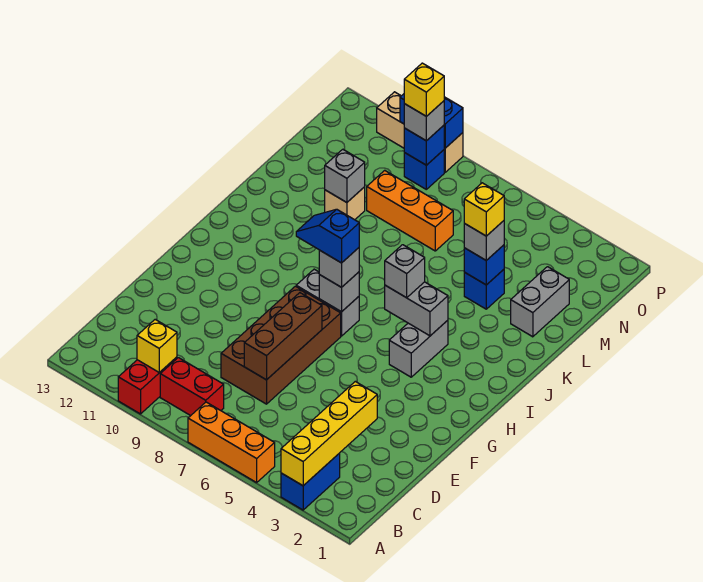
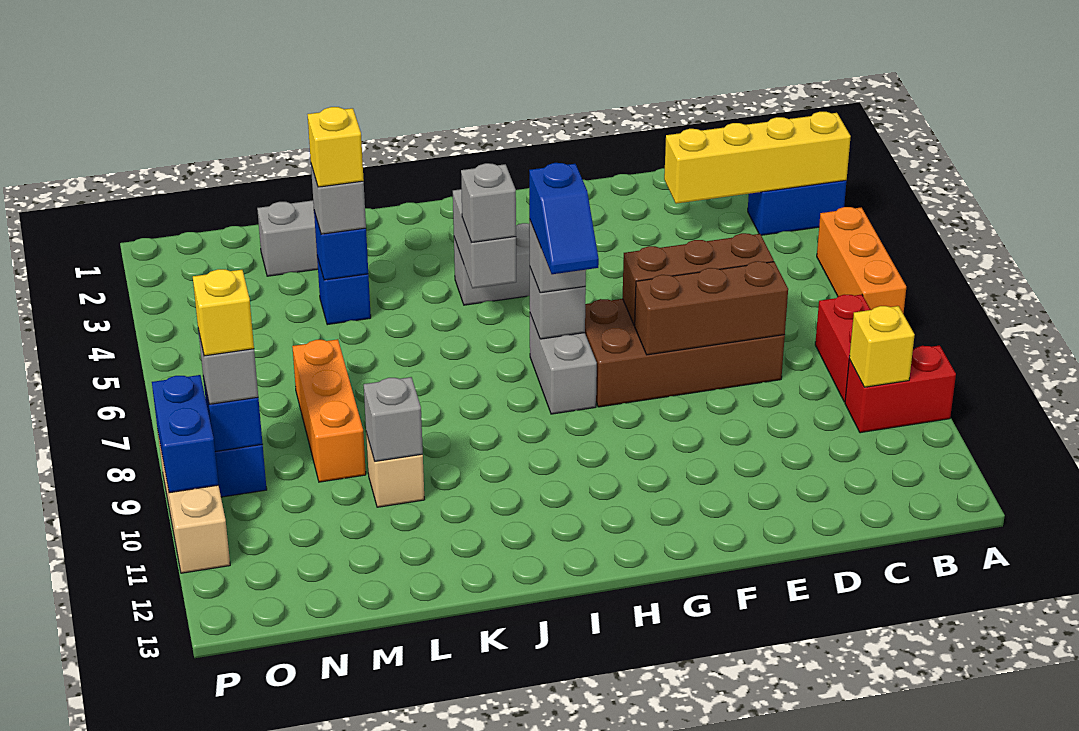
none -> brown 1x3 brick [635,261,788,355]

